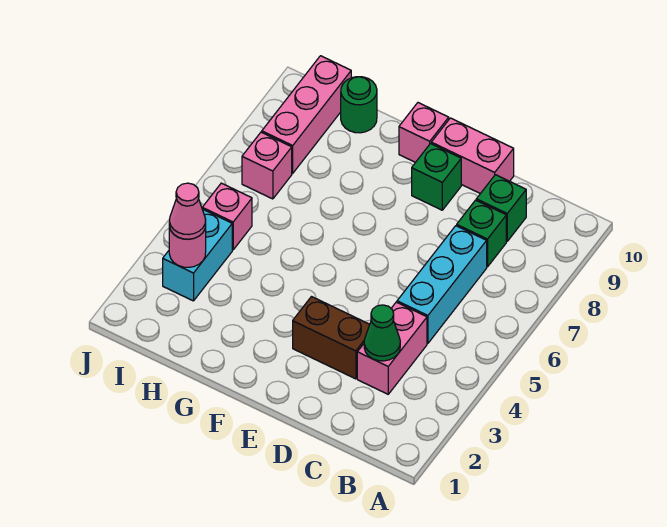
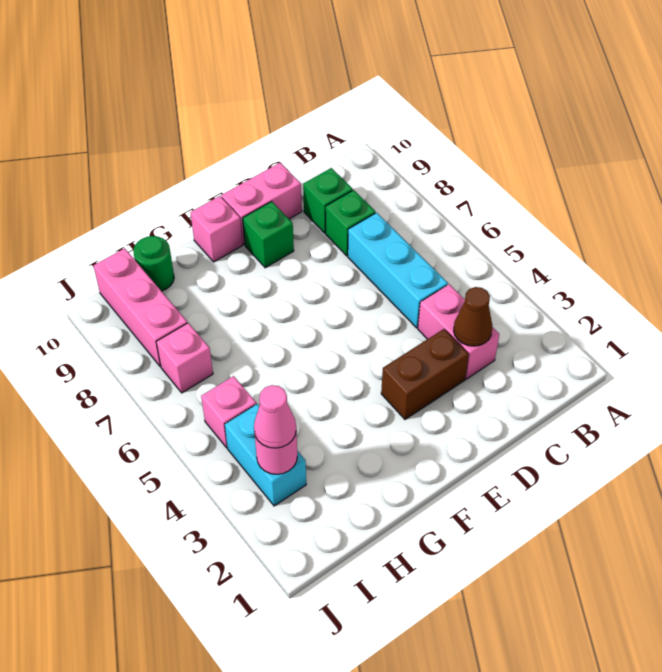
green 1x1 cone [364,305,400,361] -> brown 1x1 cone [454,287,492,346]

